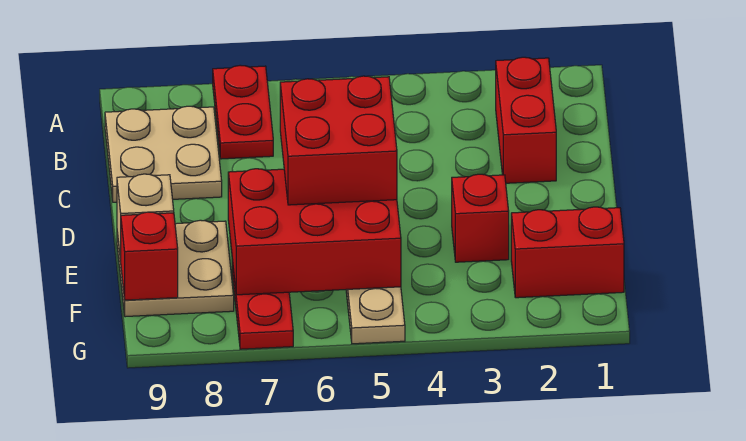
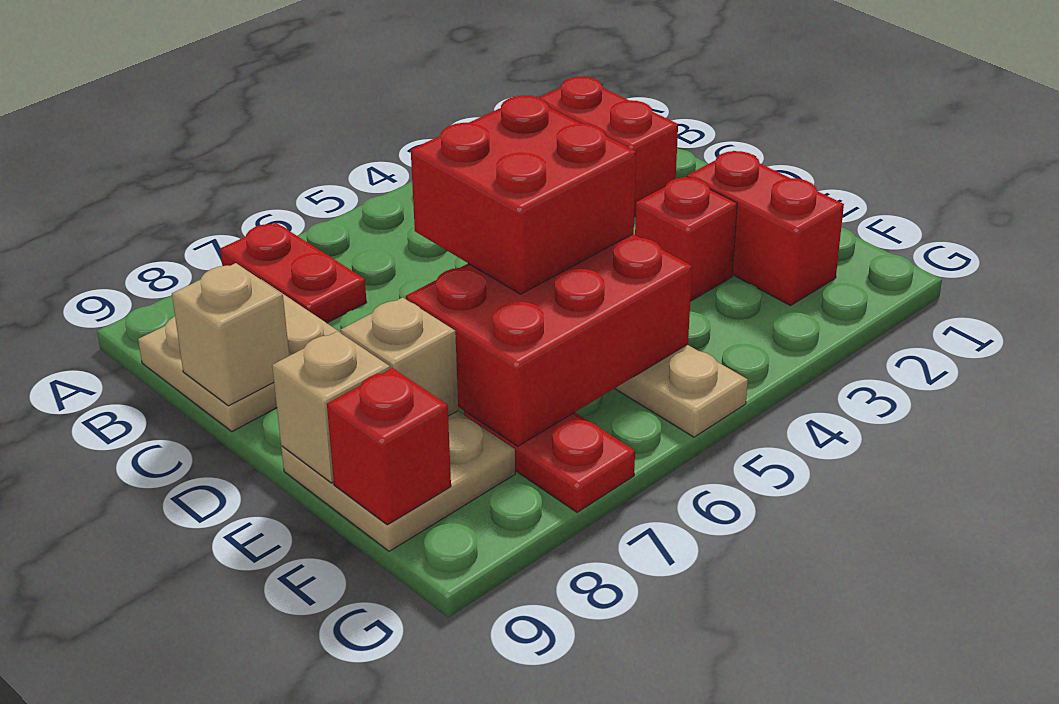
none -> tan 1x1 brick [172,263,289,406]
none -> tan 1x1 brick [341,297,458,416]
red 1x2 brick [511,207,624,298] -> red 1x2 brick turned to [687,151,844,306]

